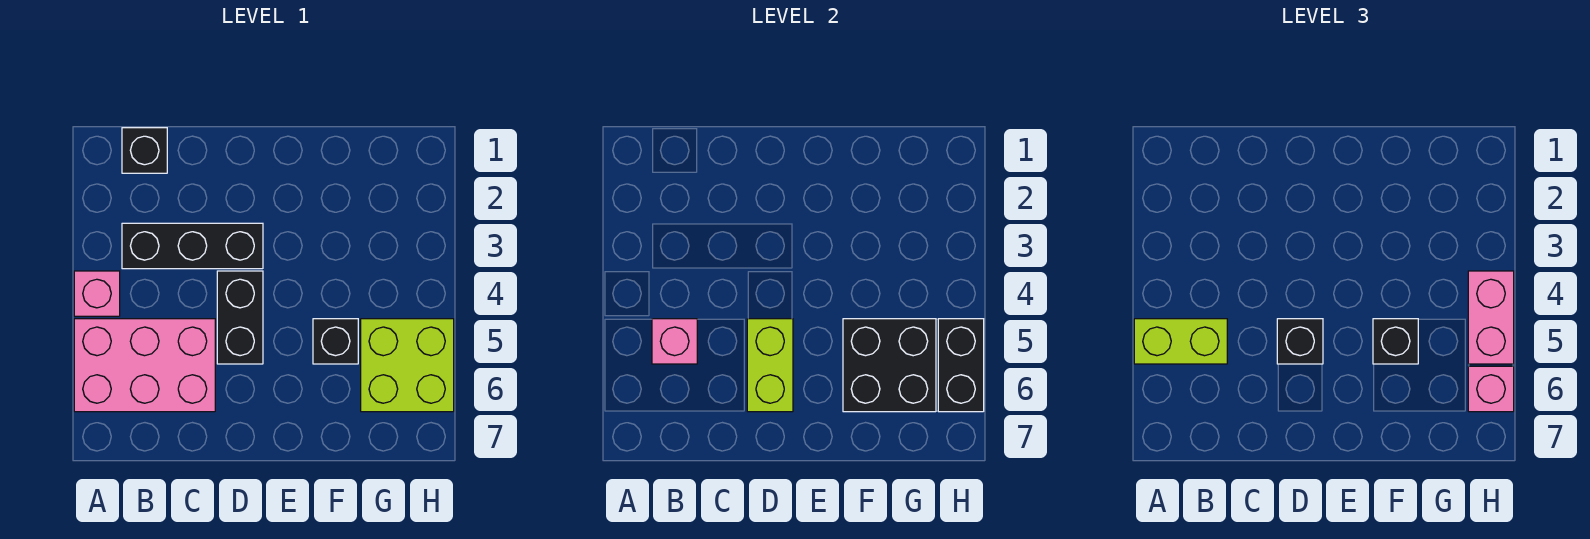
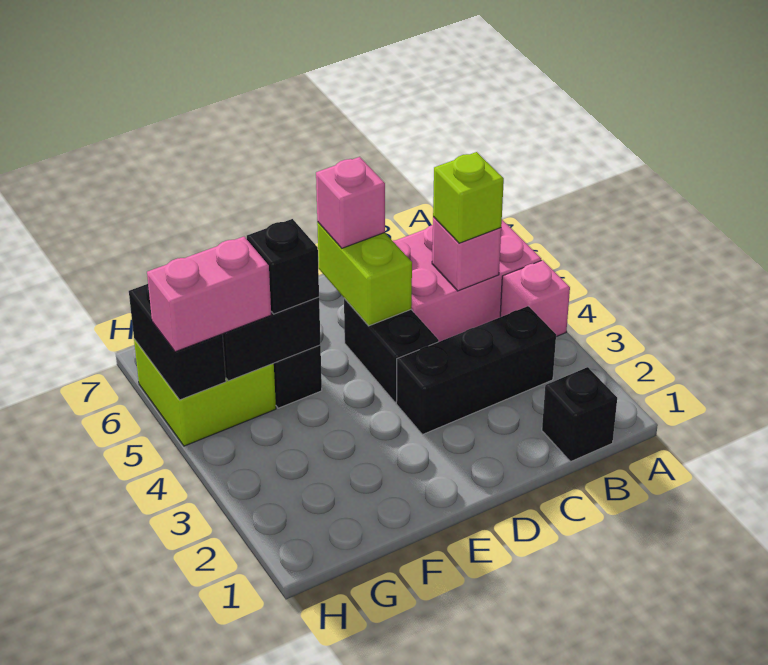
lime 1x2 brick [1134,319,1227,364] -> lime 1x1 brick [433,152,504,243]
black 1x1 brick [1277,319,1323,364] -> none
pink 1x2 brick [1468,271,1514,364] -> pink 1x2 brick turned to [147,237,271,352]
pink 1x1 brick [1468,366,1514,412] -> pink 1x1 brick moved to [316,157,385,248]

